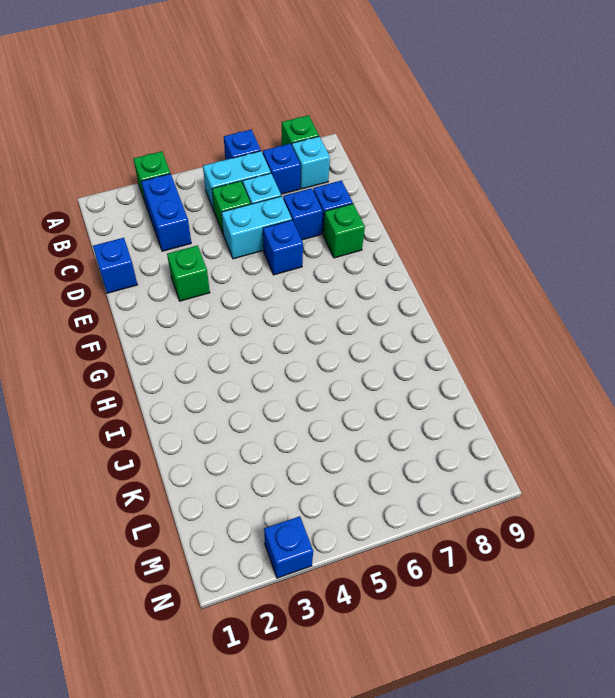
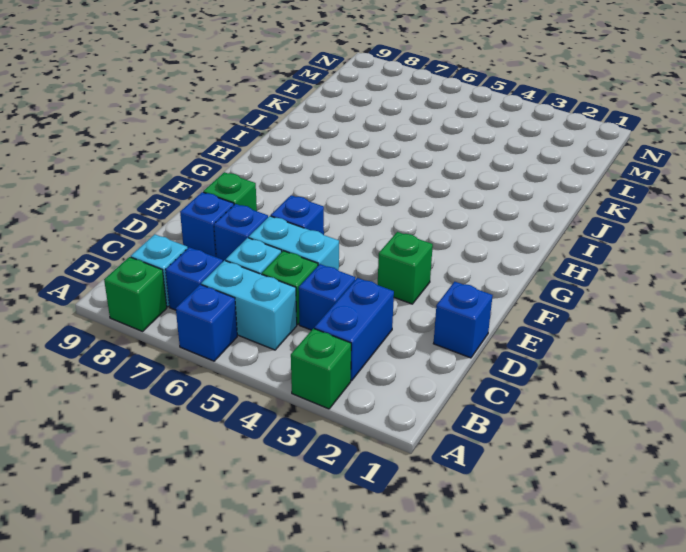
blue 1x1 brick [264,516,313,578] -> blue 1x1 brick moved to [299,264,355,330]

